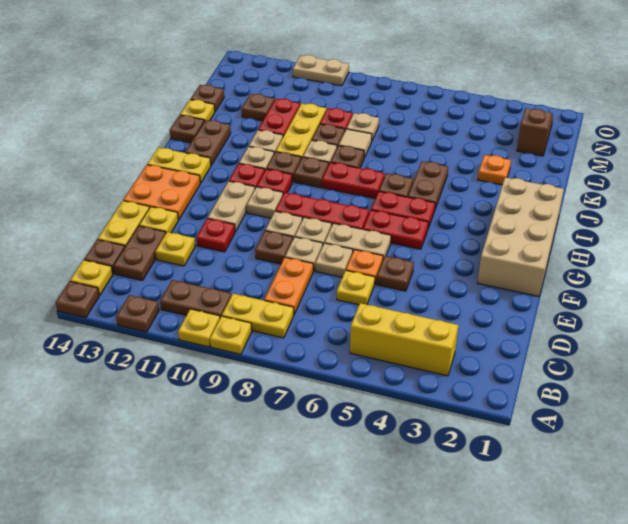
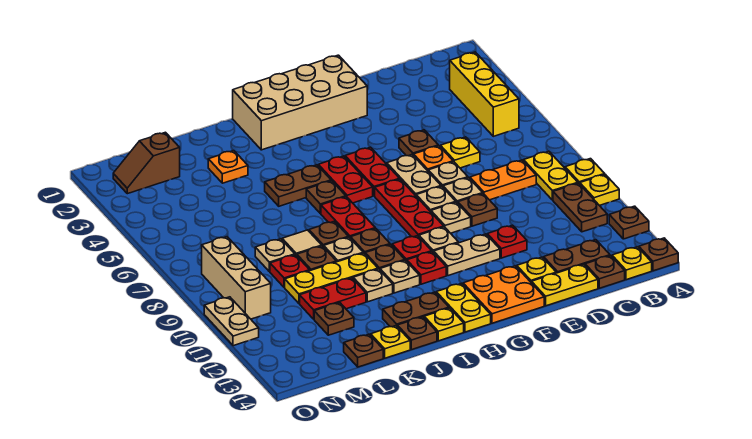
yellow 1x1 plate [156,232,195,266] -> yellow 1x1 plate moved to [424,308,464,341]
none -> tan 1x3 brick [202,237,271,319]

